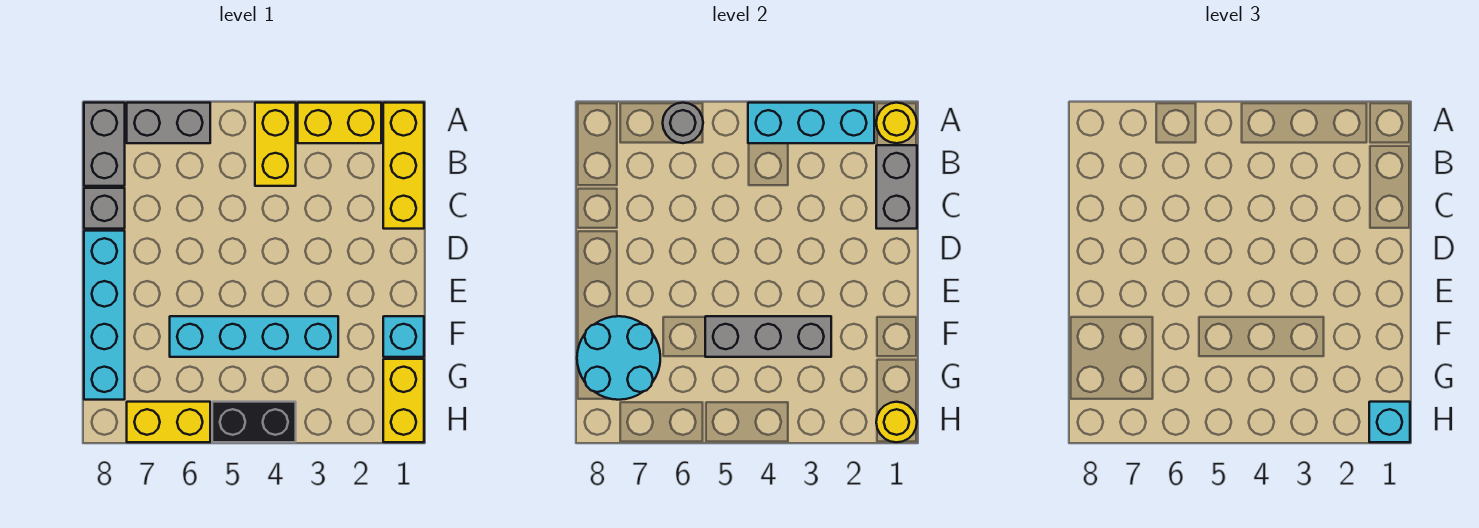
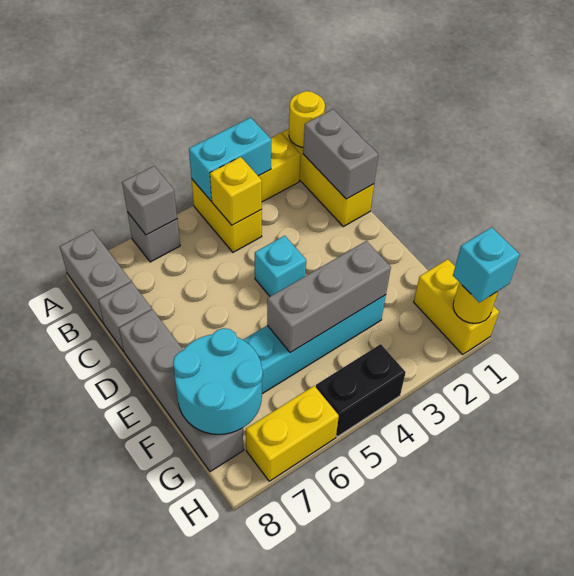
cyan 1x3 brick [748,103,874,143] -> cyan 1x2 brick [189,118,271,201]
grey 1x2 brick [127,103,210,143] -> grey 1x1 brick [127,212,180,262]
grey 1x1 round brick [663,103,703,143] -> grey 1x1 brick [122,166,177,235]
none -> yellow 1x1 brick [210,157,262,225]
cyan 1x4 brick [84,231,125,400] -> grey 1x4 brick [119,309,244,472]
cyan 1x1 brick [383,316,424,357] -> cyan 1x1 brick moved to [255,236,306,296]

